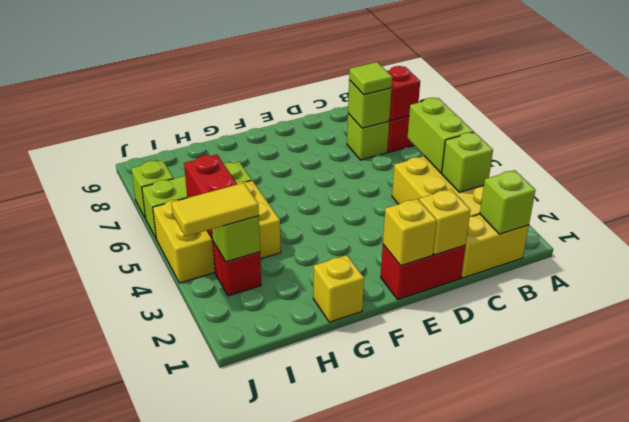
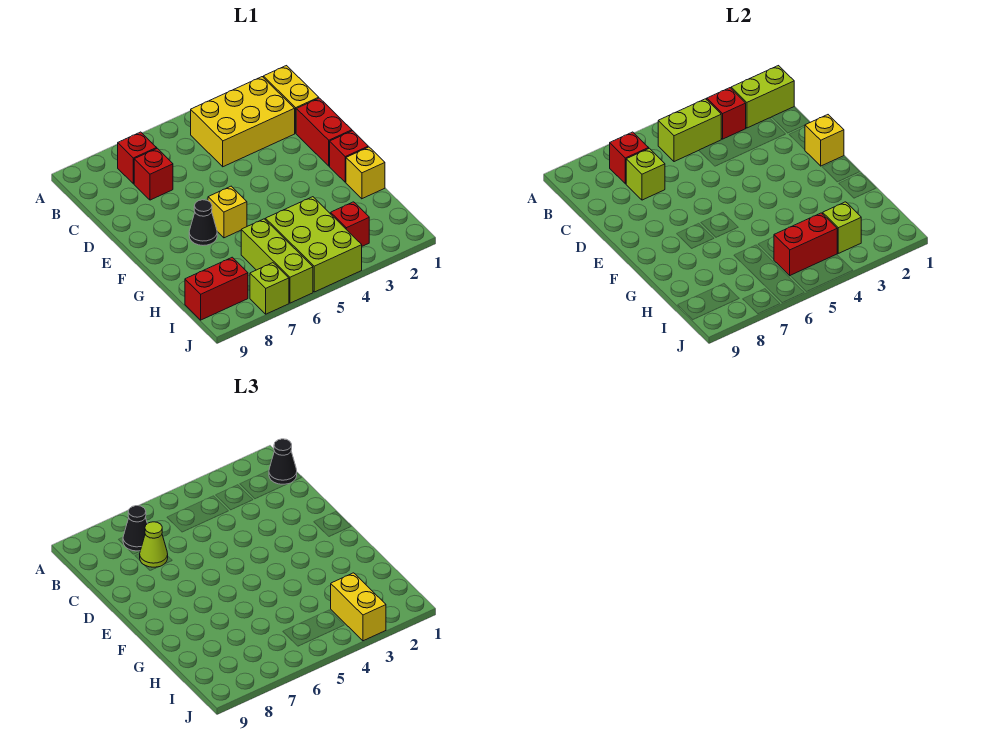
lime 1x1 brick [480,170,535,234] -> lime 1x2 brick [731,66,794,128]
none -> black 1x1 cone [269,439,297,484]
lime 1x1 brick [442,132,493,192] -> red 1x1 brick [707,88,746,139]
none -> black 1x1 cone [123,506,147,551]
lime 1x1 brick [347,113,389,160] -> red 1x1 brick [134,148,173,200]
lime 1x1 tile [349,62,392,95] -> lime 1x1 cone [140,522,168,567]
yellow 1x1 brick [419,189,470,255] -> yellow 1x1 brick moved to [208,186,247,238]
none -> red 1x1 brick [330,131,368,182]
none -> black 1x1 cone [189,200,217,245]
yellow 2x3 brick [153,180,281,283] -> lime 2x3 brick [265,197,362,292]
yellow 1x2 tile [171,183,259,236] -> yellow 1x2 brick [331,573,386,641]
none -> red 1x2 brick [185,257,248,320]

